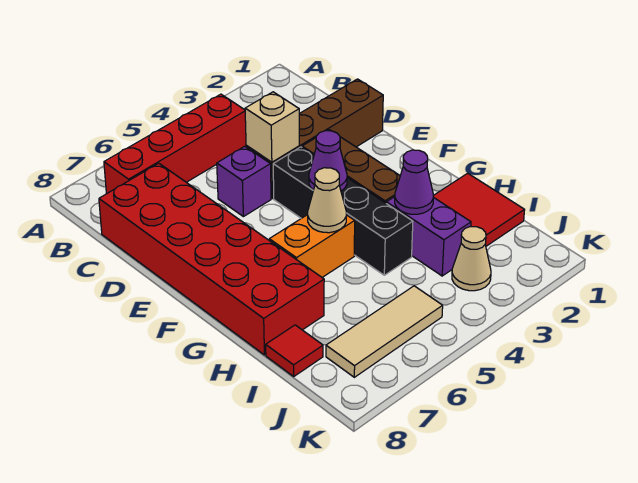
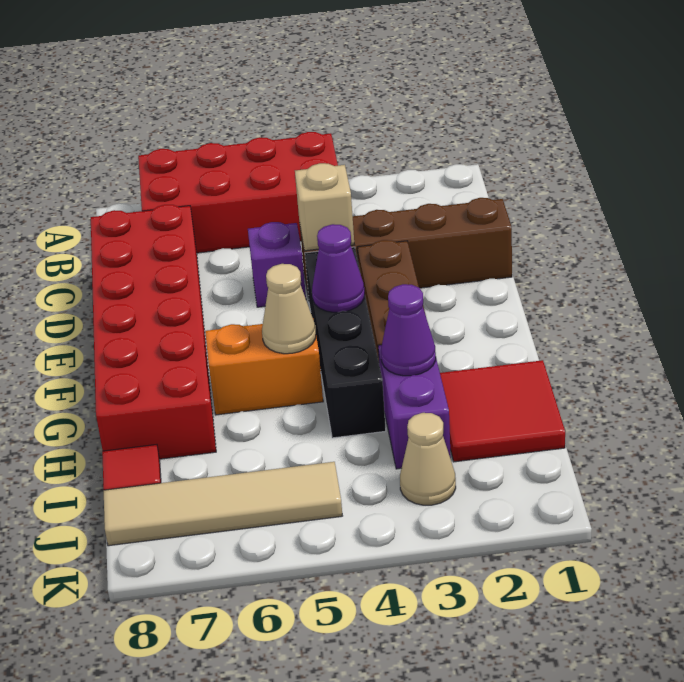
red 1x4 brick [104,94,246,194] -> red 2x4 brick [138,132,338,253]
tan 1x3 tile [326,286,443,377] -> tan 1x4 tile [104,462,342,546]

